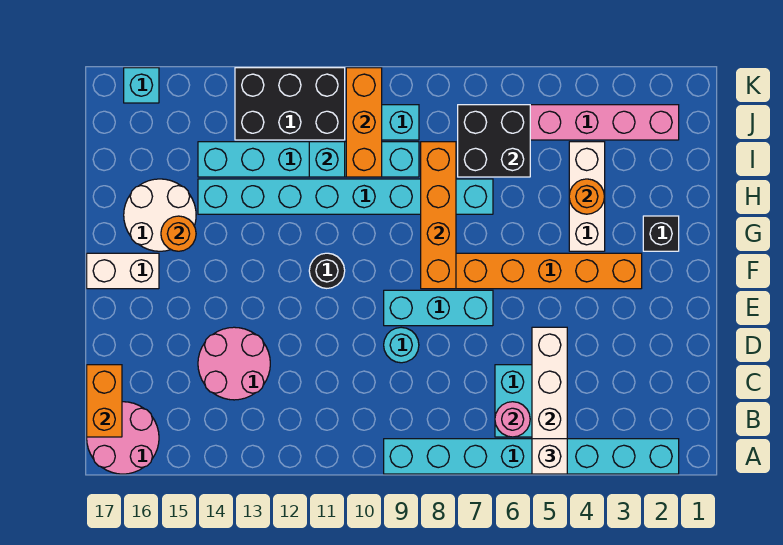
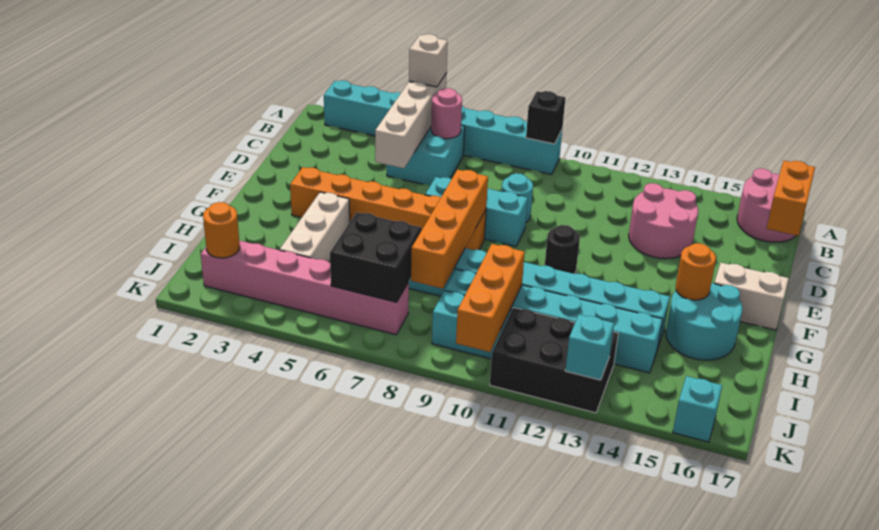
black 1x1 brick [643,216,679,251] -> black 1x1 brick moved to [526,91,565,144]
white 2x2 round brick [124,179,196,251] -> cyan 2x2 round brick [666,283,742,360]
orange 1x1 round brick [569,179,604,214] -> orange 1x1 round brick moved to [203,202,240,258]
cyan 1x1 brick [309,142,345,177] -> cyan 1x1 brick moved to [565,315,614,380]

